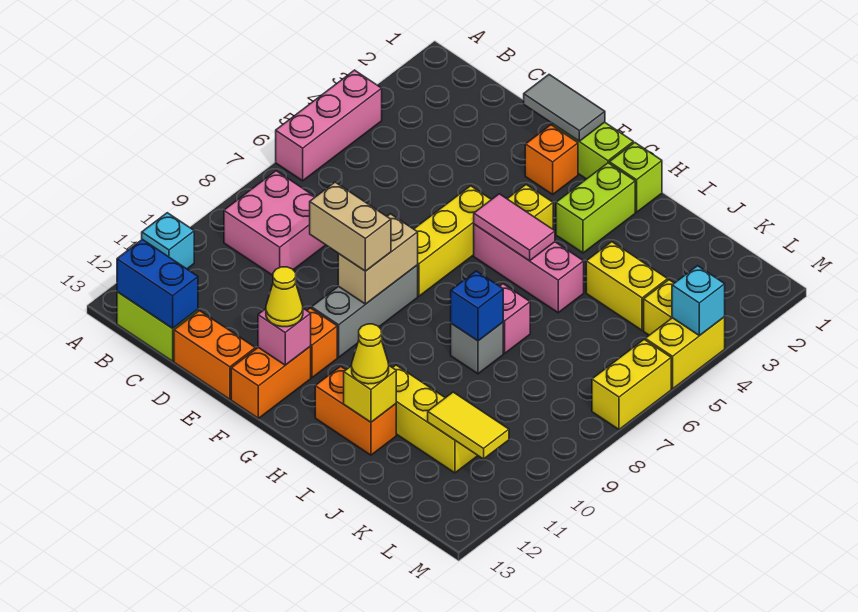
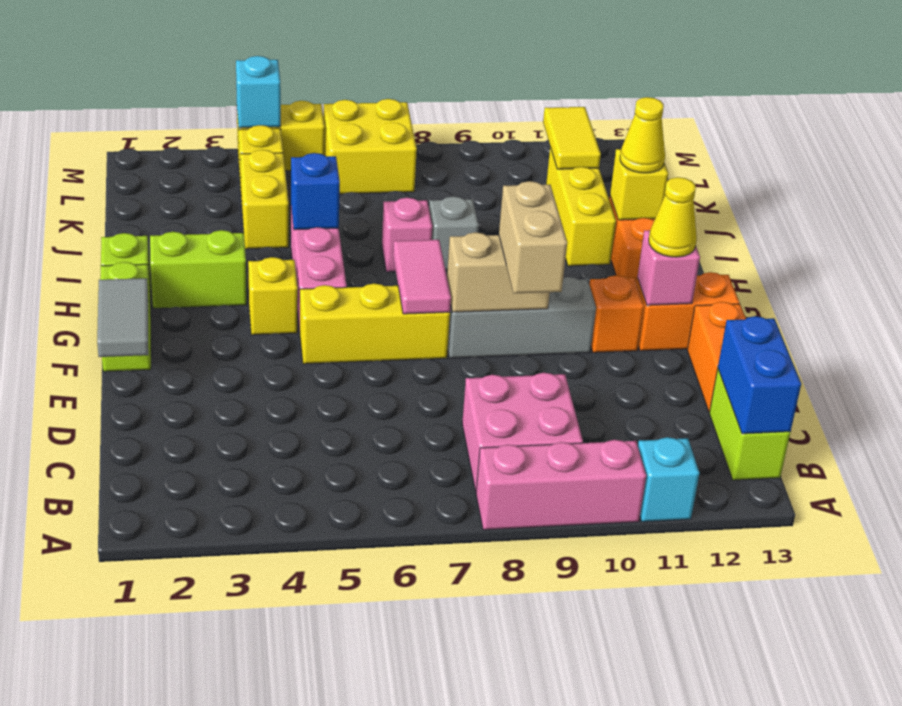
pink 1x3 brick [276,70,382,181] -> pink 1x3 brick moved to [476,440,646,530]
orange 1x1 brick [525,125,578,194] -> none
pink 1x2 tile [474,194,555,261] -> pink 1x2 tile moved to [393,240,451,314]
blue 1x1 brick [451,271,503,341] -> blue 1x1 brick moved to [291,153,340,230]
yellow 1x2 brick [592,340,671,430] -> yellow 2x2 brick [323,99,417,194]

